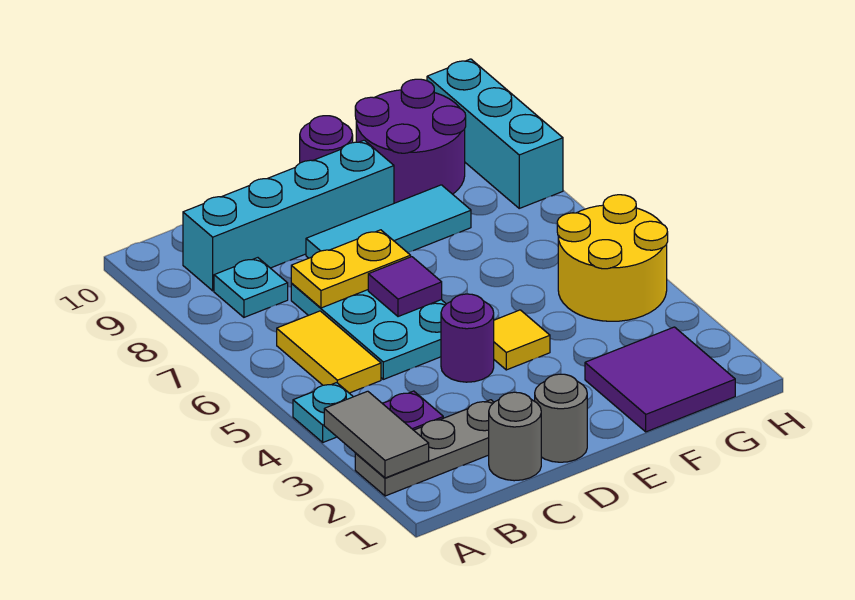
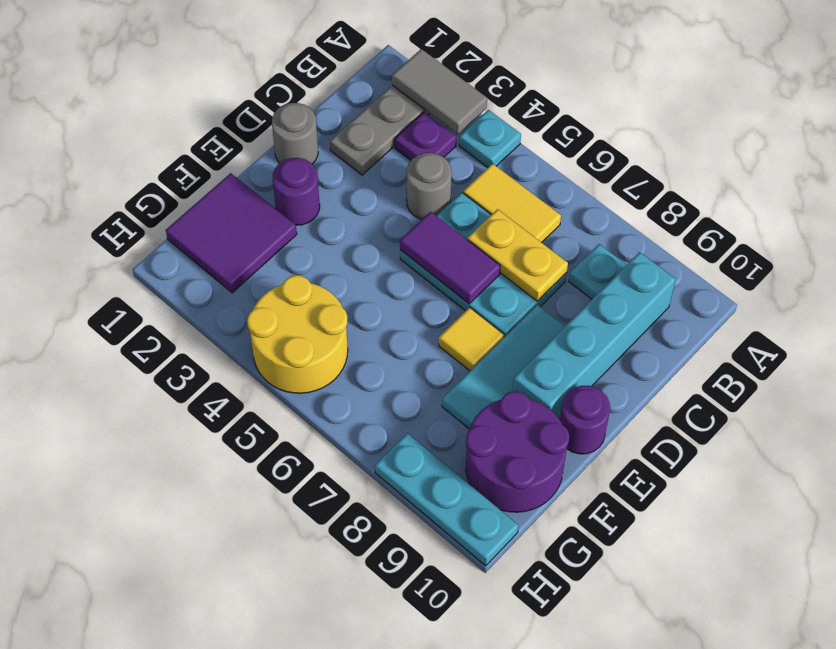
grey 1x1 round brick [489,392,541,481] -> grey 1x1 round brick moved to [407,153,452,219]
yellow 1x2 plate [291,230,411,308] -> yellow 1x2 plate turned to [467,209,568,301]
purple 1x1 round brick [441,294,494,382] -> purple 1x1 round brick moved to [273,158,320,225]
purple 1x1 tile [368,257,442,317] -> purple 1x2 tile [400,212,500,304]
yellow 1x1 tile [494,310,550,370] -> yellow 1x1 tile moved to [439,307,504,371]
cyan 1x3 brick [427,59,563,208] -> cyan 1x3 plate [375,433,519,566]

